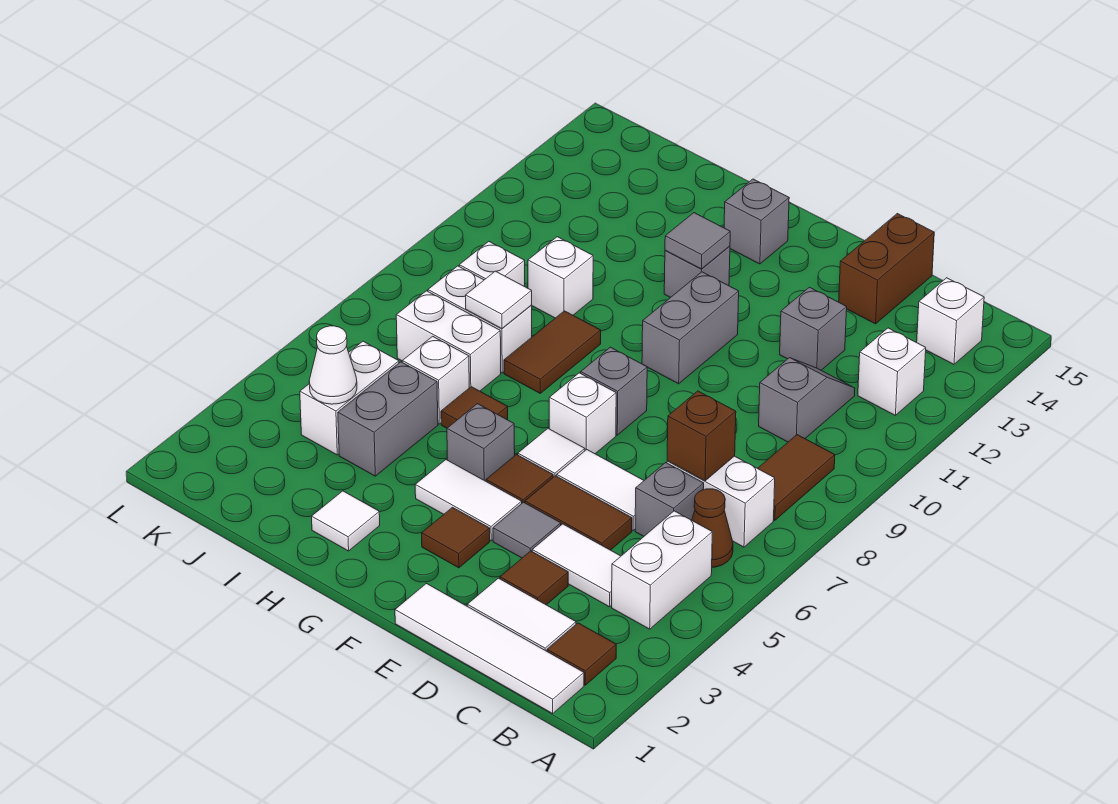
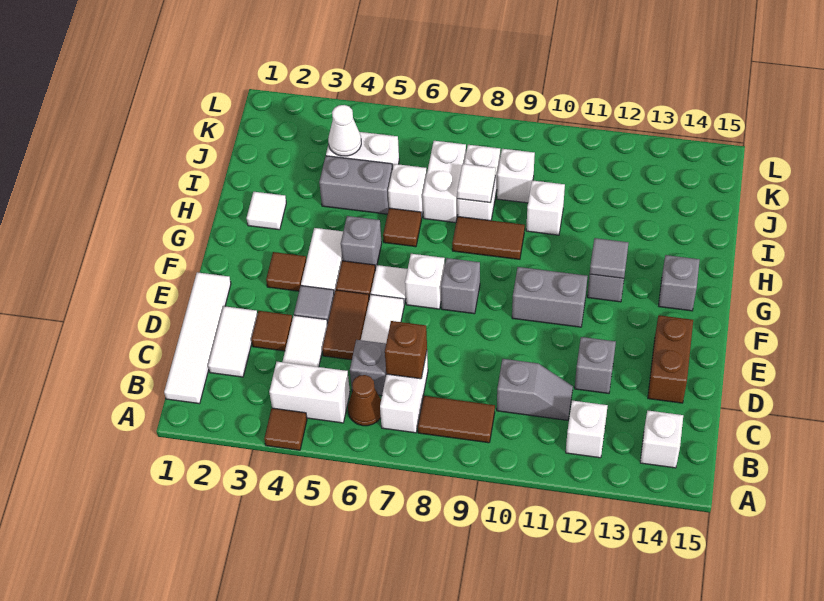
brown 1x1 tile [547,623,616,685] -> brown 1x1 tile moved to [264,408,307,450]
brown 1x2 brick [839,214,934,324] -> brown 1x2 brick turned to [648,315,693,403]

